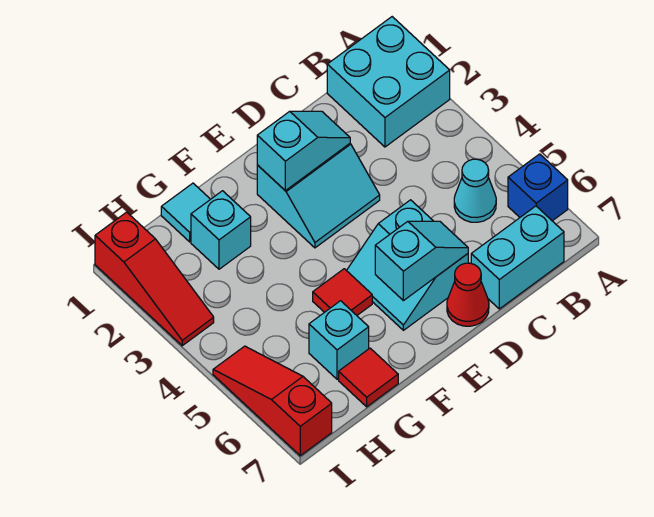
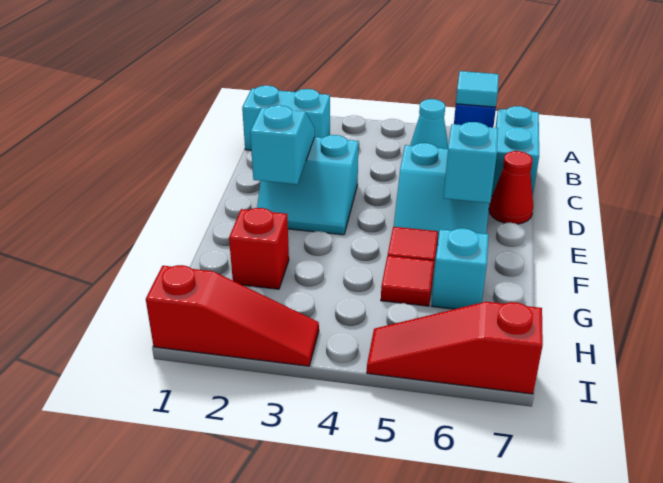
cyan 2x2 brick [327,17,450,147] -> cyan 1x2 brick [242,86,330,150]
cyan 2x2 slope [257,144,380,248] -> cyan 2x2 slope turned to [257,135,359,235]
cyan 1x1 tile [161,183,210,242] -> cyan 1x1 tile moved to [456,71,499,107]
cyan 1x1 brick [191,191,251,269] -> red 1x1 brick [229,208,289,289]
red 1x1 tile [339,348,398,407] -> red 1x1 tile moved to [381,256,434,306]

